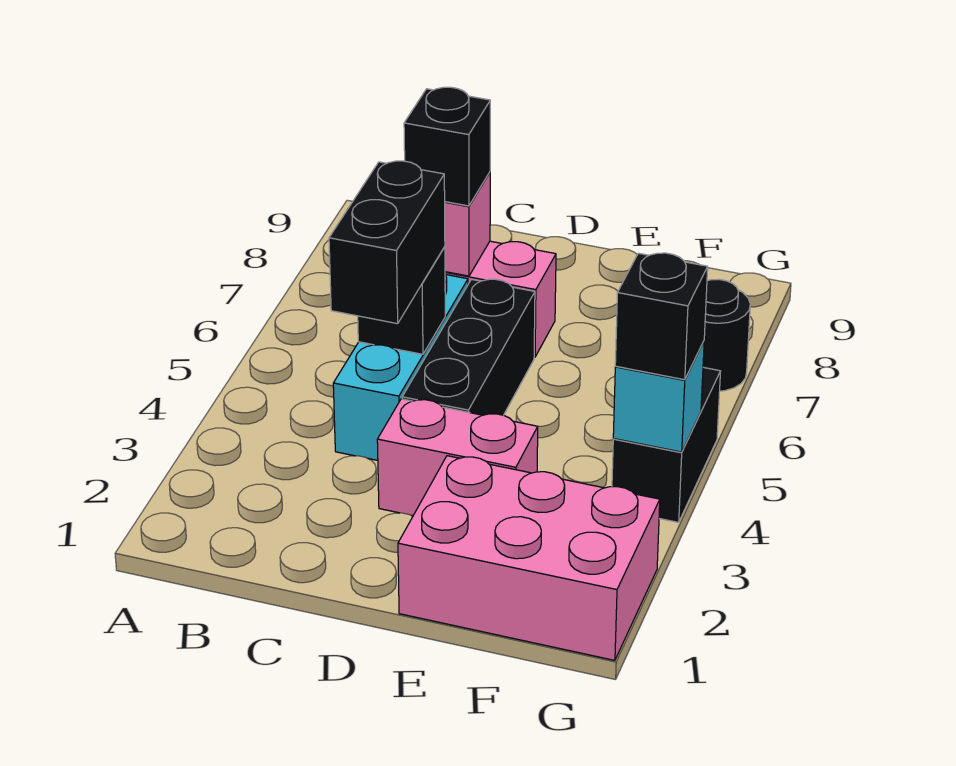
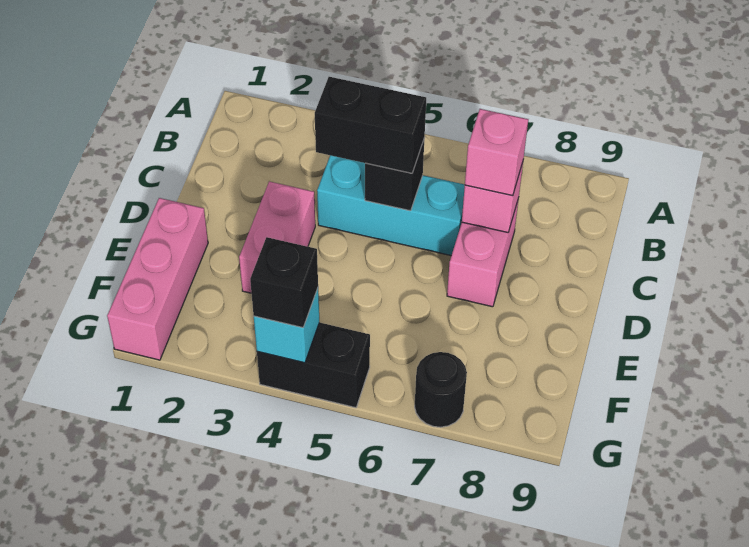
black 1x1 brick [404,87,490,206] -> pink 1x1 brick [465,109,528,196]
black 1x3 brick [402,279,535,415] -> none
pink 2x3 brick [398,456,660,660] -> pink 1x3 brick [107,198,208,360]

